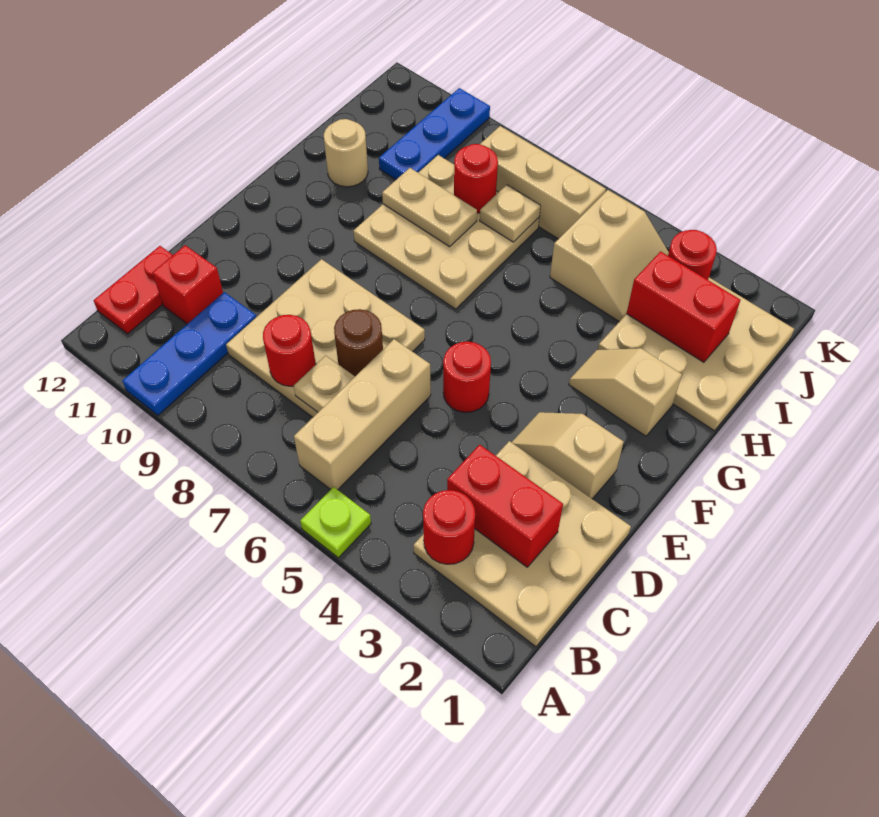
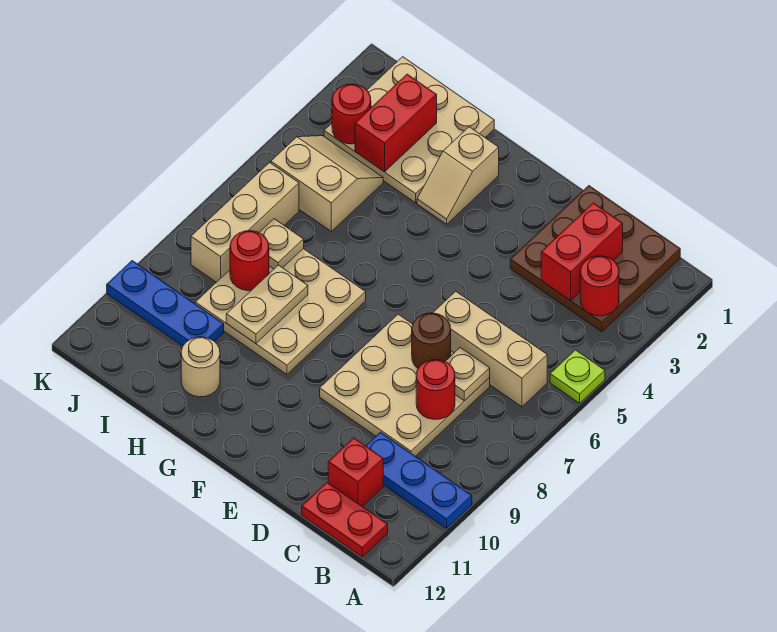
tan 3x3 plate [413,441,631,647] -> brown 3x3 plate [510,186,680,332]
tan 1x2 slope [512,412,624,499] -> none
red 1x1 round brick [443,342,491,412] -> none

